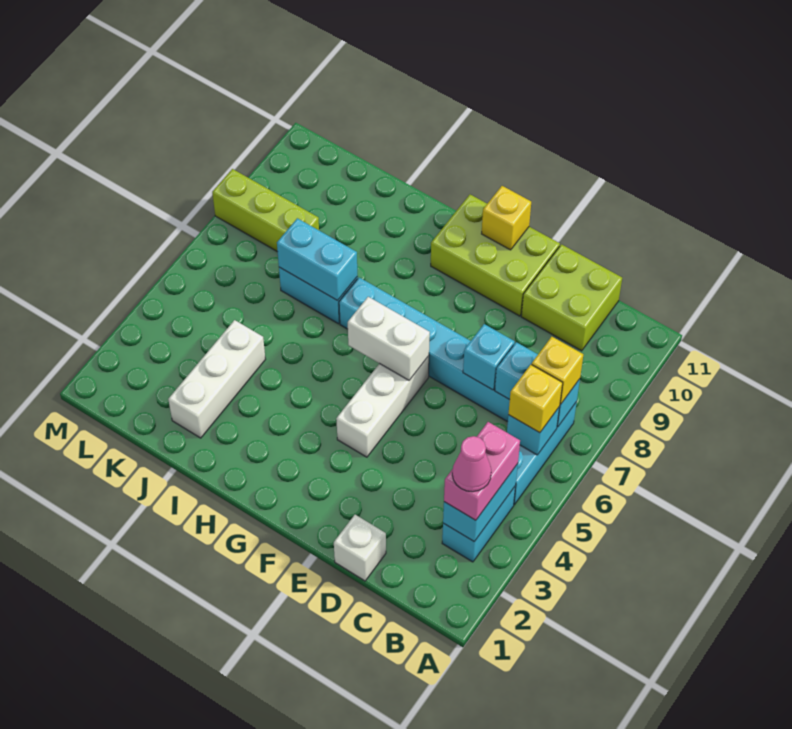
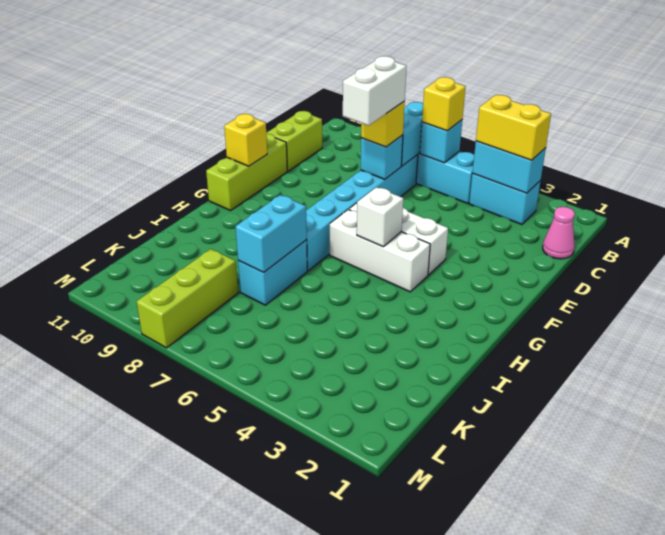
pink 1x2 brick [444,422,520,520] -> yellow 1x2 brick [476,95,551,160]
pink 1x1 cone [452,436,491,492] -> pink 1x1 cone moved to [543,207,575,259]
yellow 1x1 brick [532,337,583,404] -> yellow 1x1 brick moved to [361,101,405,147]
lime 2x2 brick [521,244,622,351] -> lime 1x2 brick [266,111,322,171]
white 1x1 brick [334,515,386,581] -> white 1x1 brick moved to [357,187,403,247]
lime 2x3 brick [431,195,560,316] -> lime 1x3 brick [206,134,287,211]
white 1x2 brick [348,297,430,380] -> white 1x2 brick moved to [343,56,407,126]
white 1x3 brick [168,320,266,438] -> white 1x3 brick moved to [330,210,430,292]

